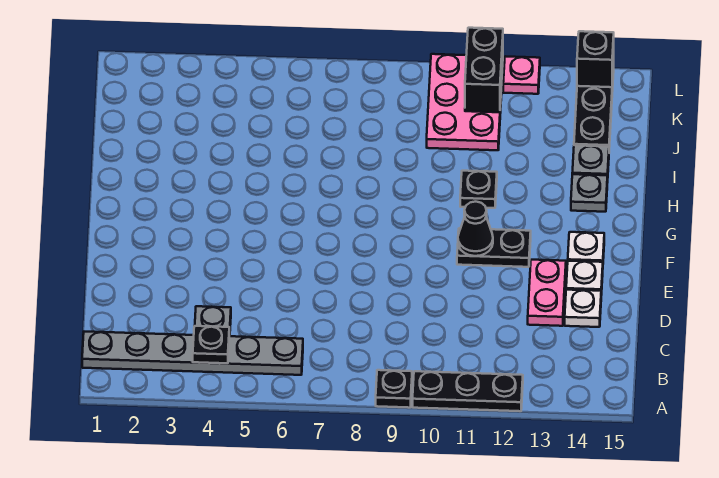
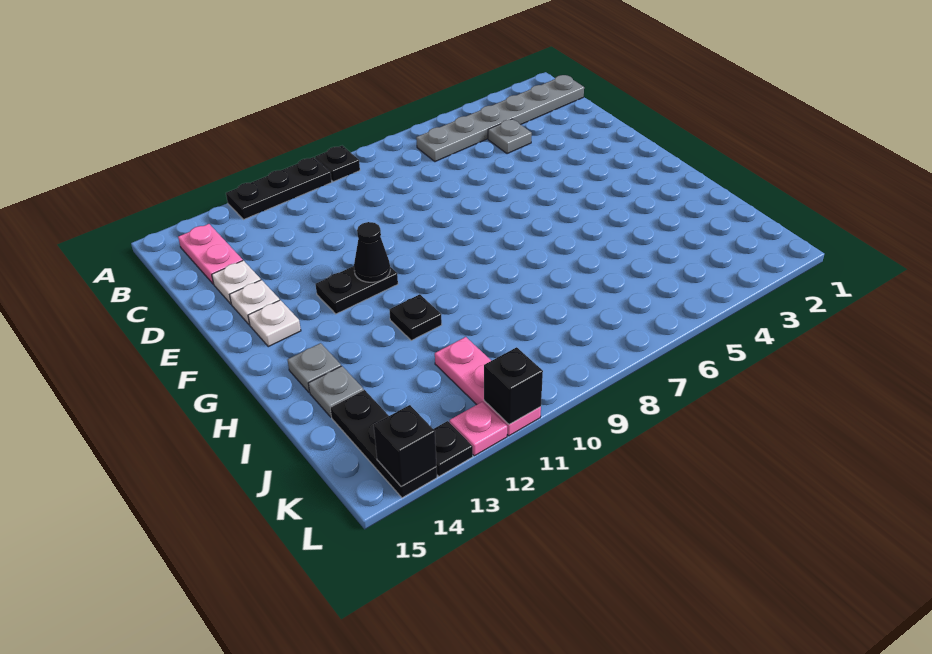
black 1x1 plate [193,326,229,363] -> black 1x1 plate moved to [434,421,473,476]
pink 1x2 plate [528,260,566,326] -> pink 1x2 plate moved to [178,224,243,284]
pink 2x3 plate [427,54,503,150] -> pink 1x3 plate [435,337,541,436]
black 1x2 brick [465,28,503,112] -> black 1x1 brick [484,347,543,424]

